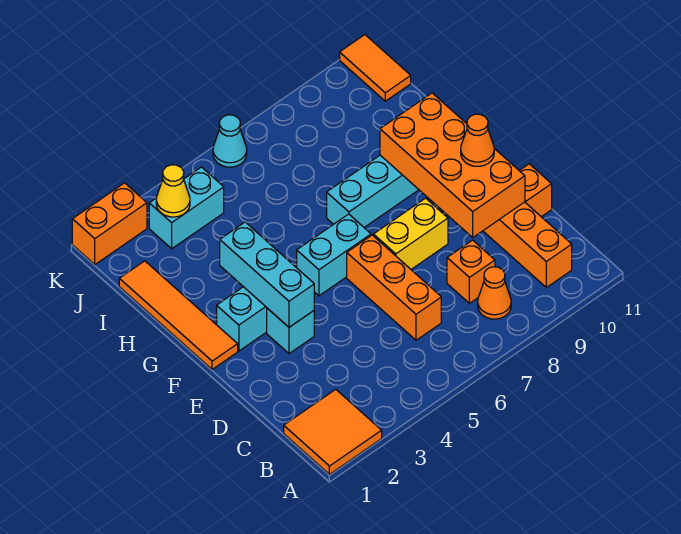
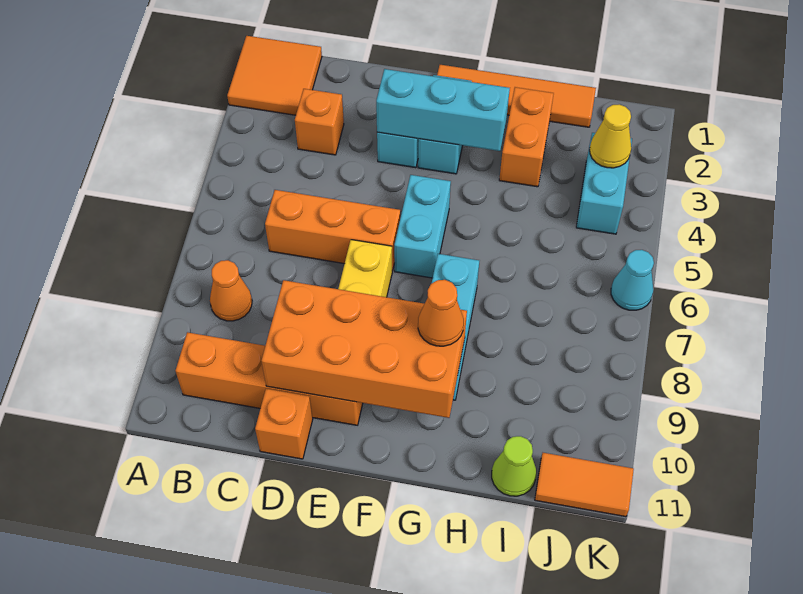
orange 1x1 brick [447,240,495,303] -> orange 1x1 brick moved to [295,89,344,155]
orange 1x1 cone [461,114,494,166] -> orange 1x1 cone moved to [418,280,464,346]
none -> lime 1x1 cone [492,436,536,496]
orange 1x2 brick [72,183,147,265] -> orange 1x2 brick moved to [499,87,554,187]

